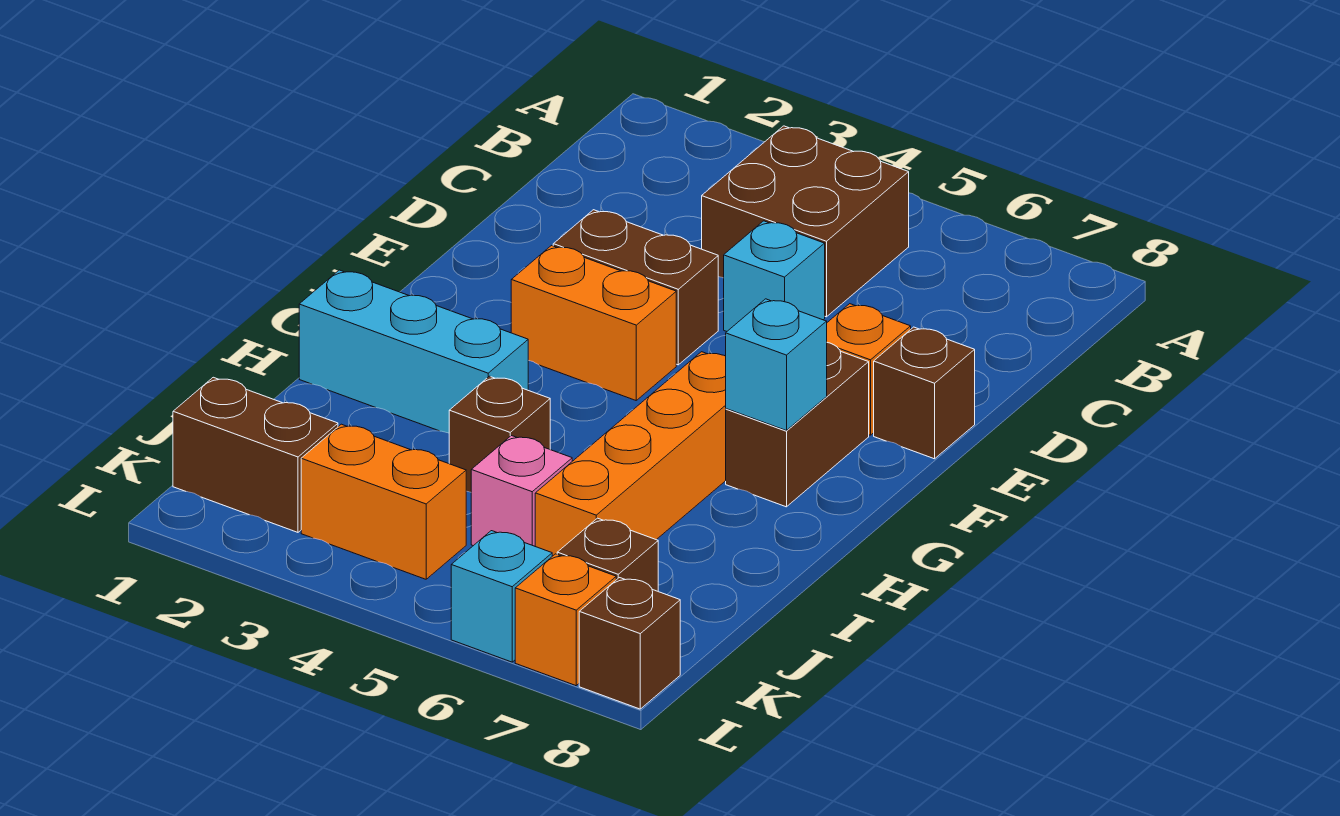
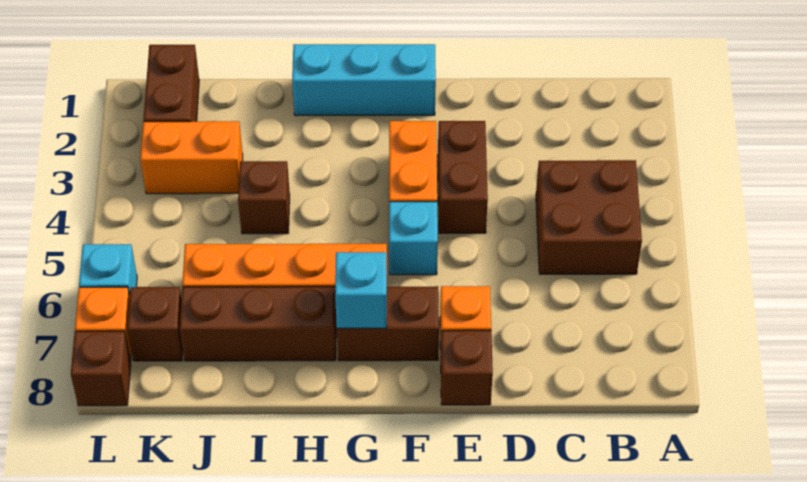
cyan 1x1 brick [724,221,825,331] -> cyan 1x1 brick moved to [389,202,438,275]
cyan 1x3 brick [299,270,528,433] -> cyan 1x3 brick turned to [292,44,436,116]
none -> brown 1x3 brick [180,287,336,361]
pink 1x1 brick [471,436,572,546] -> none
orange 1x2 brick [301,424,466,579] -> orange 1x2 brick turned to [140,121,243,194]

